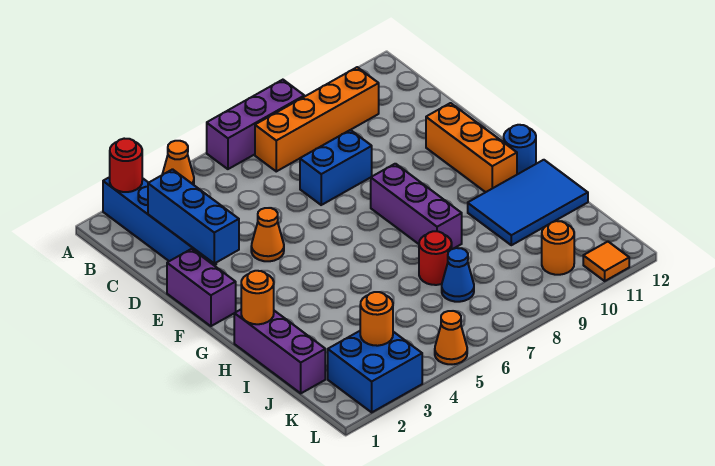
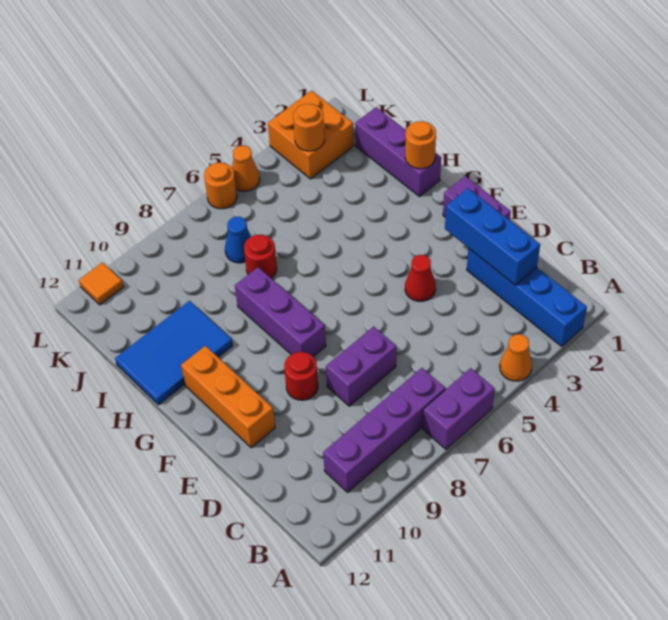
red 1x1 round brick [110,139,142,192] -> red 1x1 round brick moved to [284,352,318,400]
purple 1x3 brick [207,80,304,169] -> purple 1x2 brick [423,368,495,449]
orange 1x4 brick [255,67,379,171] -> purple 1x4 brick [323,368,445,492]
blue 1x2 brick [300,130,372,205] -> purple 1x2 brick [326,327,396,406]
orange 1x1 cone [251,208,284,261] -> red 1x1 cone [405,255,436,301]
blue 1x1 round brick [504,125,536,174] -> none
blue 2x2 brick [328,331,422,412] -> orange 2x2 brick [268,91,354,179]
orange 1x1 round brick [542,221,574,275] -> orange 1x1 round brick moved to [204,163,237,209]

